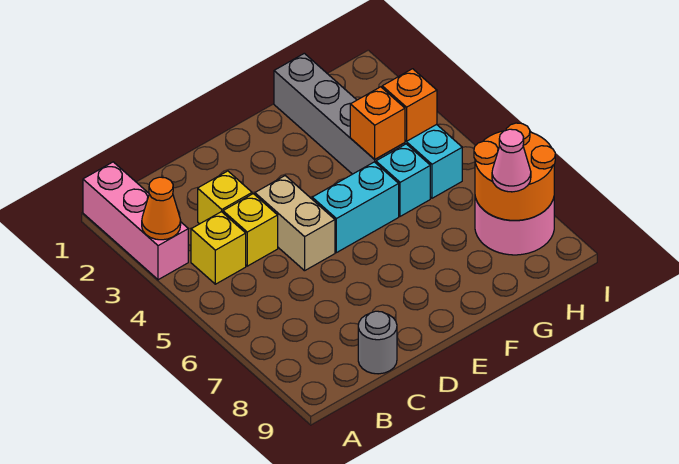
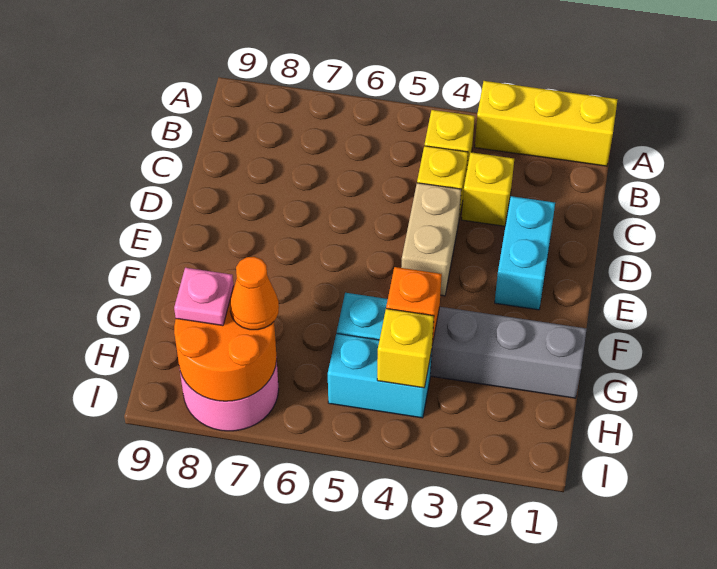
pink 1x3 brick [83,162,188,280] -> yellow 1x3 brick [475,81,618,166]
orange 1x1 cone [142,177,181,240] -> orange 1x1 cone moved to [230,257,279,330]
grey 1x1 round brick [358,311,397,374] -> none
tan 1x2 brick [255,176,335,271] -> tan 1x2 brick turned to [401,183,461,296]
cyan 1x2 brick [312,162,399,253] -> cyan 1x2 brick moved to [495,196,555,310]
orange 1x1 brick [382,69,437,141] -> yellow 1x1 brick [377,309,434,388]
pink 1x1 cone [492,129,531,192] -> pink 1x1 plate [174,268,234,326]

